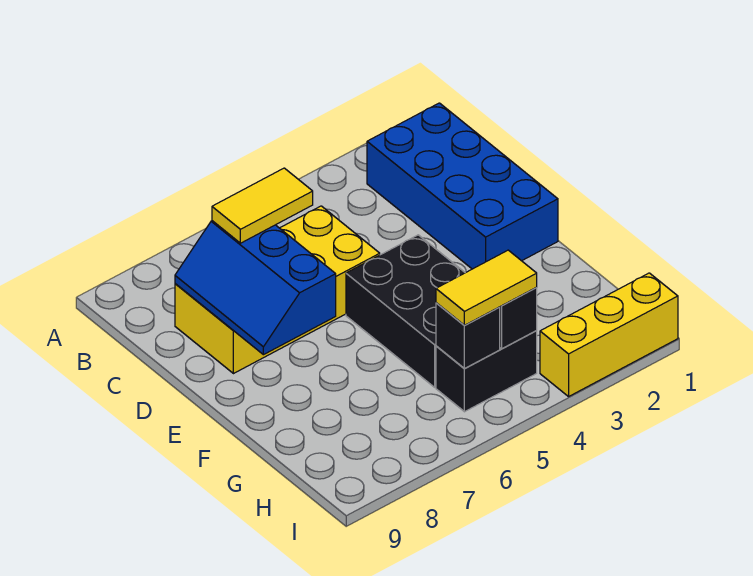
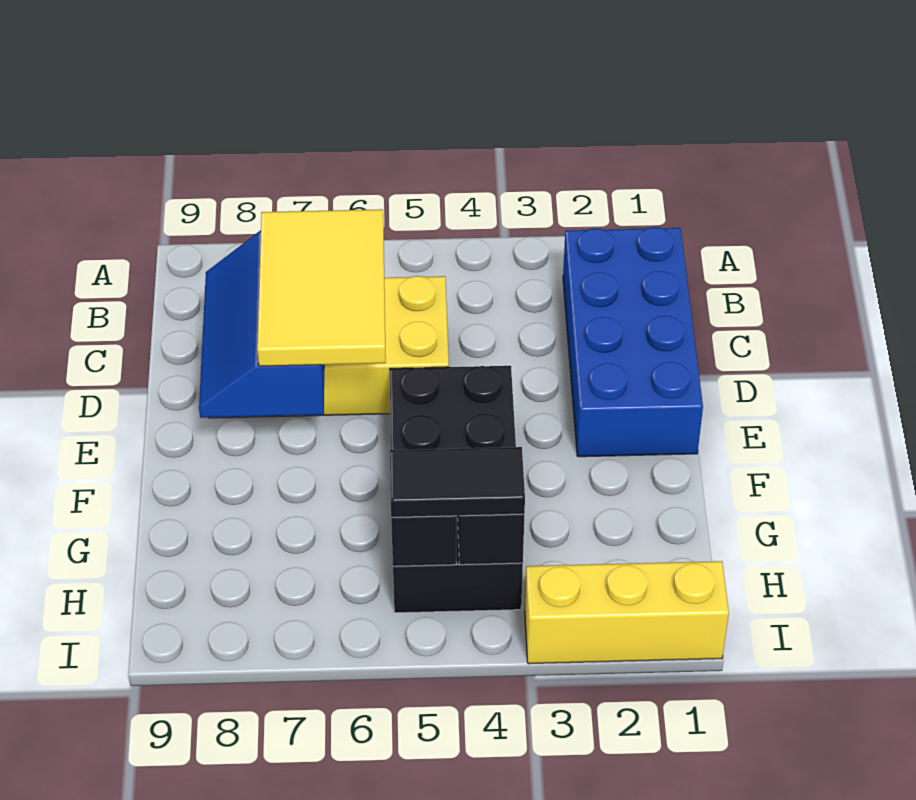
yellow 1x2 tile [212,168,313,243] -> yellow 2x3 tile [257,209,386,366]
yellow 1x2 tile [436,250,537,326] -> black 1x2 tile [390,447,525,517]

